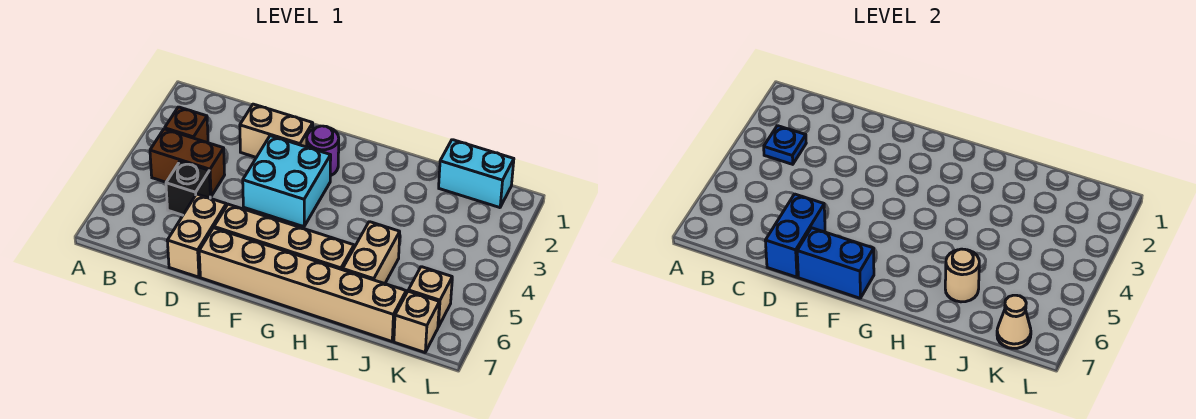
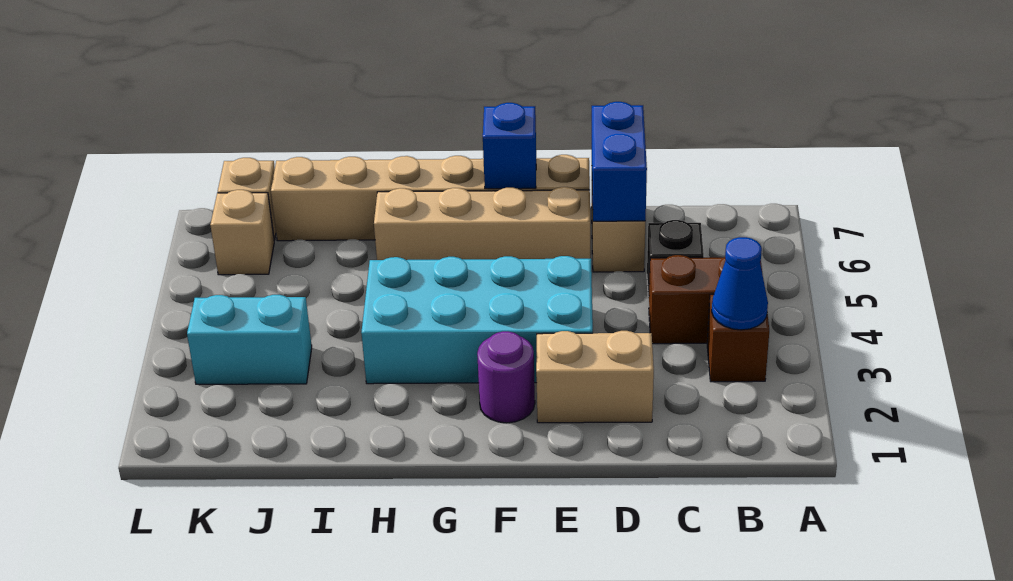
blue 1x1 plate [764,126,806,164] -> blue 1x1 cone [712,237,768,330]
cyan 2x2 brick [243,136,331,227] -> cyan 2x4 brick [361,256,593,384]
blue 1x2 brick [797,228,874,298] -> blue 1x1 brick [483,103,536,189]
tan 1x2 brick [343,222,400,284] -> none
tan 1x1 round brick [945,249,979,302] -> none
cyan 1x2 brick [439,140,514,208] -> cyan 1x2 brick moved to [187,295,312,384]
tan 1x1 cone [997,295,1031,348] -> none

